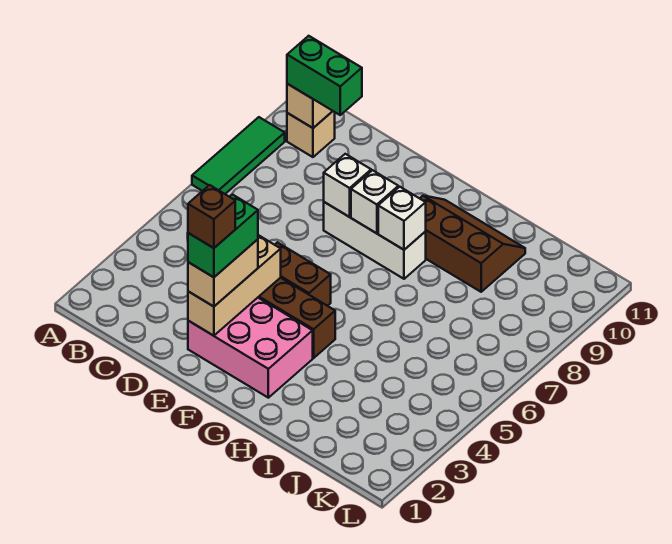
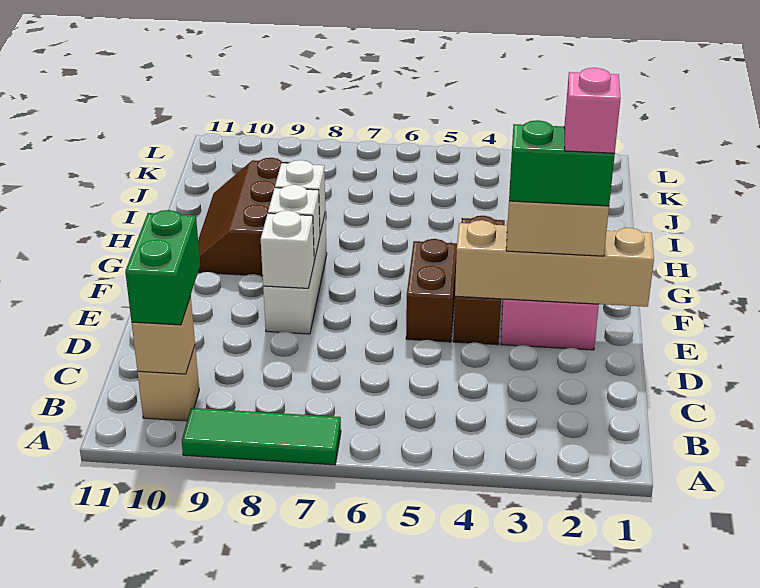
tan 1x3 brick [188,235,281,336] -> tan 1x4 brick [455,220,654,307]
brown 1x1 brick [188,185,235,248] -> pink 1x1 brick [564,68,621,153]

